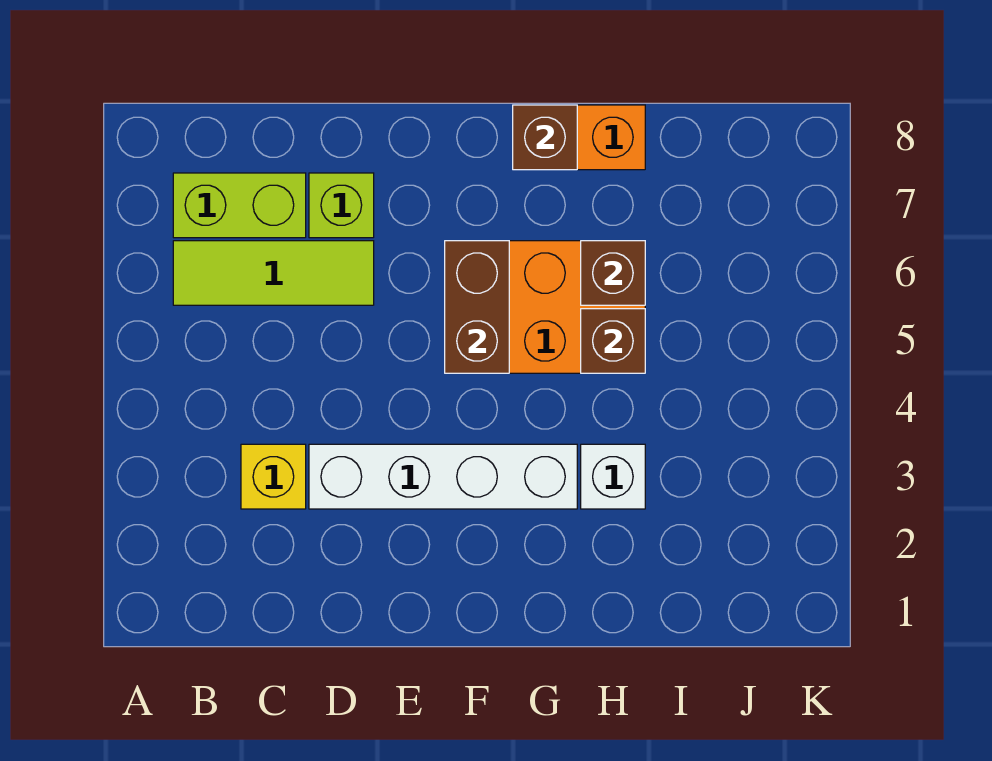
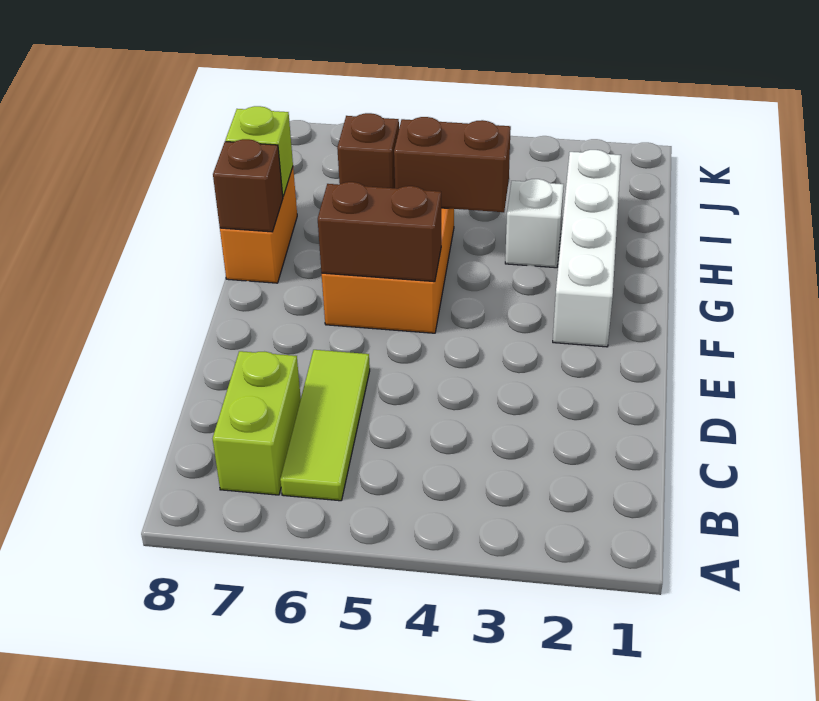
yellow 1x1 brick [241,444,306,509] -> none
white 1x4 brick [309,444,577,509] -> white 1x4 brick moved to [553,150,621,347]
lime 1x1 brick [309,173,374,238] -> lime 1x1 brick moved to [225,106,293,196]
brown 1x1 brick [581,309,645,373] -> brown 1x2 brick [394,117,511,212]

